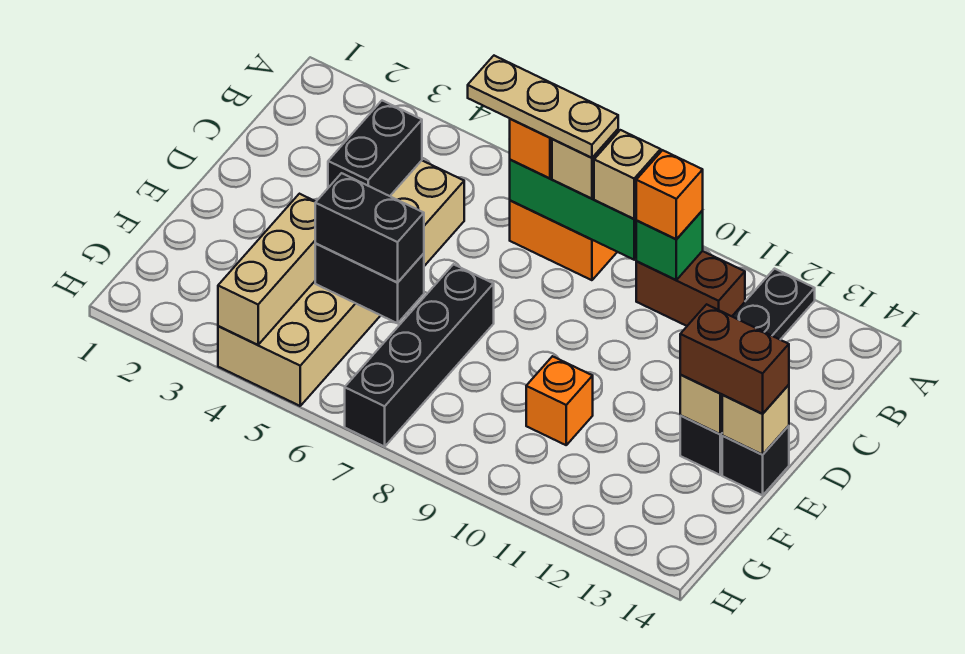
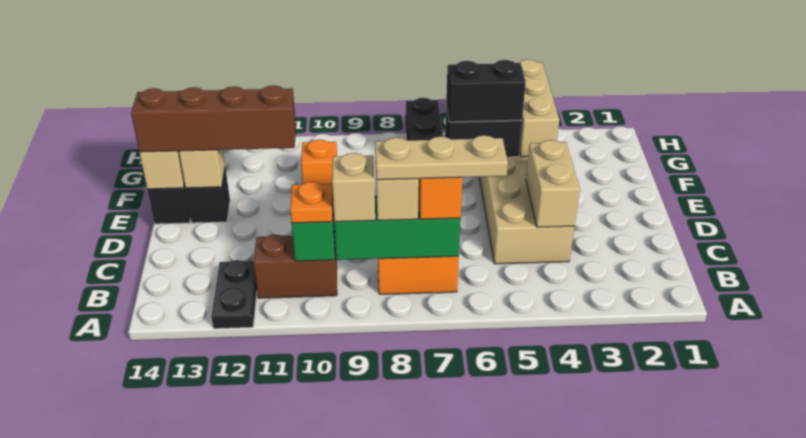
orange 1x1 brick [636,150,703,239] -> orange 1x1 plate [290,182,333,223]
black 1x2 brick [328,101,422,196] -> tan 1x2 brick [526,140,580,227]
brown 1x2 brick [680,304,789,414] -> brown 1x4 brick [131,85,296,152]

